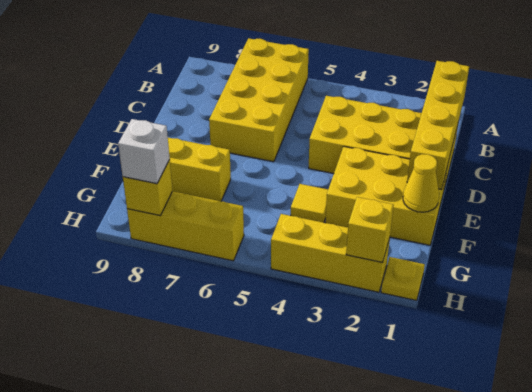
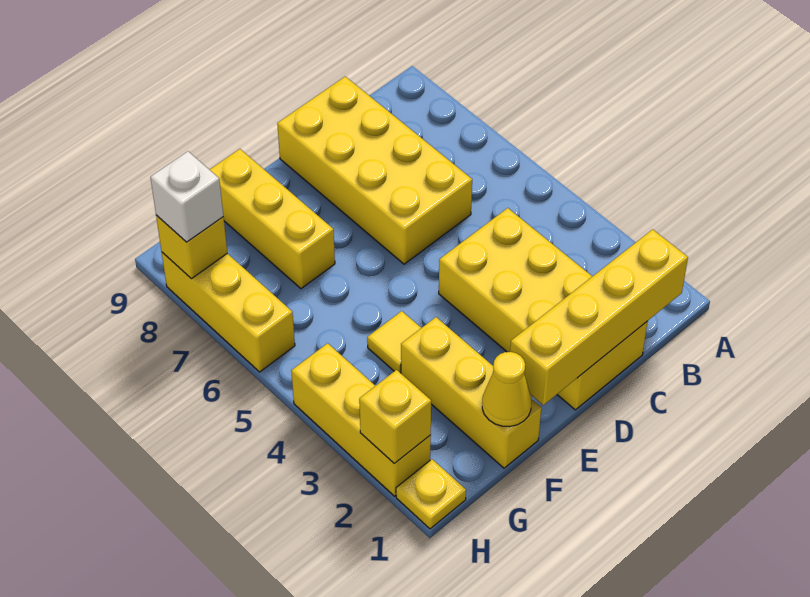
yellow 2x4 brick [209,38,309,162] -> yellow 2x4 brick turned to [277,77,472,264]
yellow 2x3 brick [325,147,447,245] -> yellow 1x3 brick [401,317,541,468]

